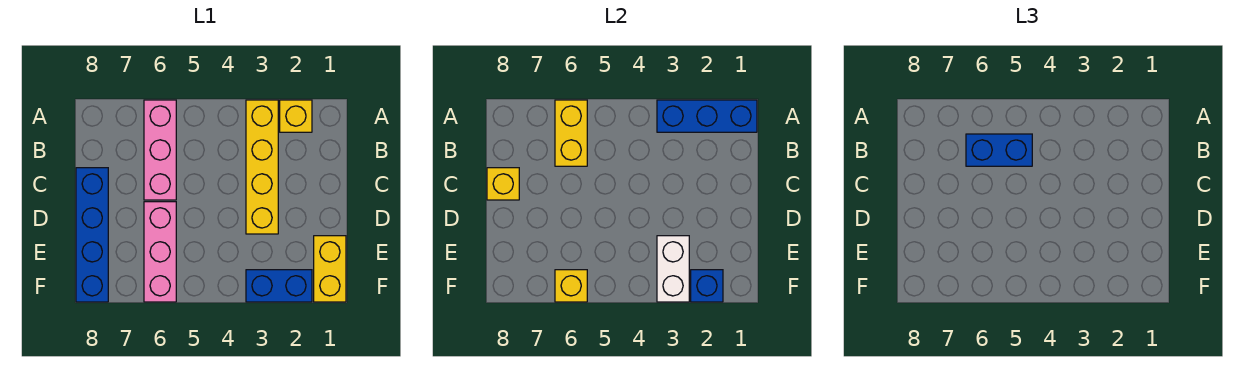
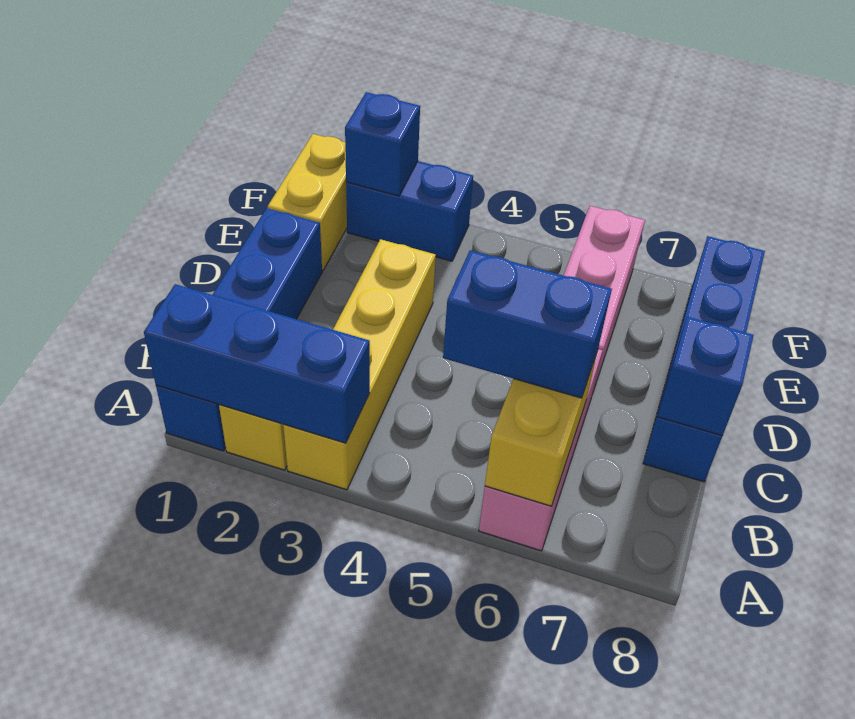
none -> blue 1x4 brick [156,208,322,451]
yellow 1x1 brick [487,168,519,200] -> blue 1x1 brick [658,317,754,436]
white 1x2 brick [657,236,689,302] -> none
yellow 1x1 brick [555,270,587,302] -> none

